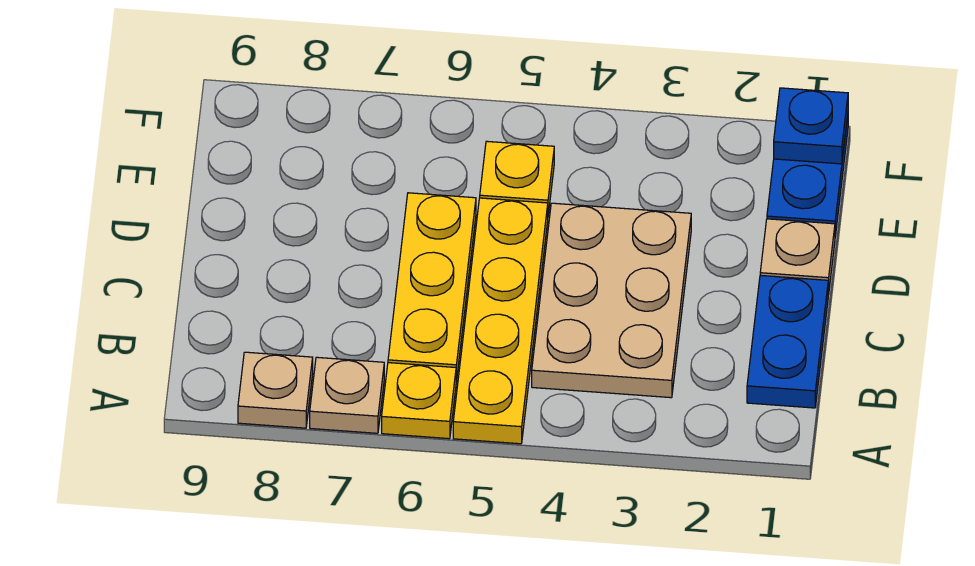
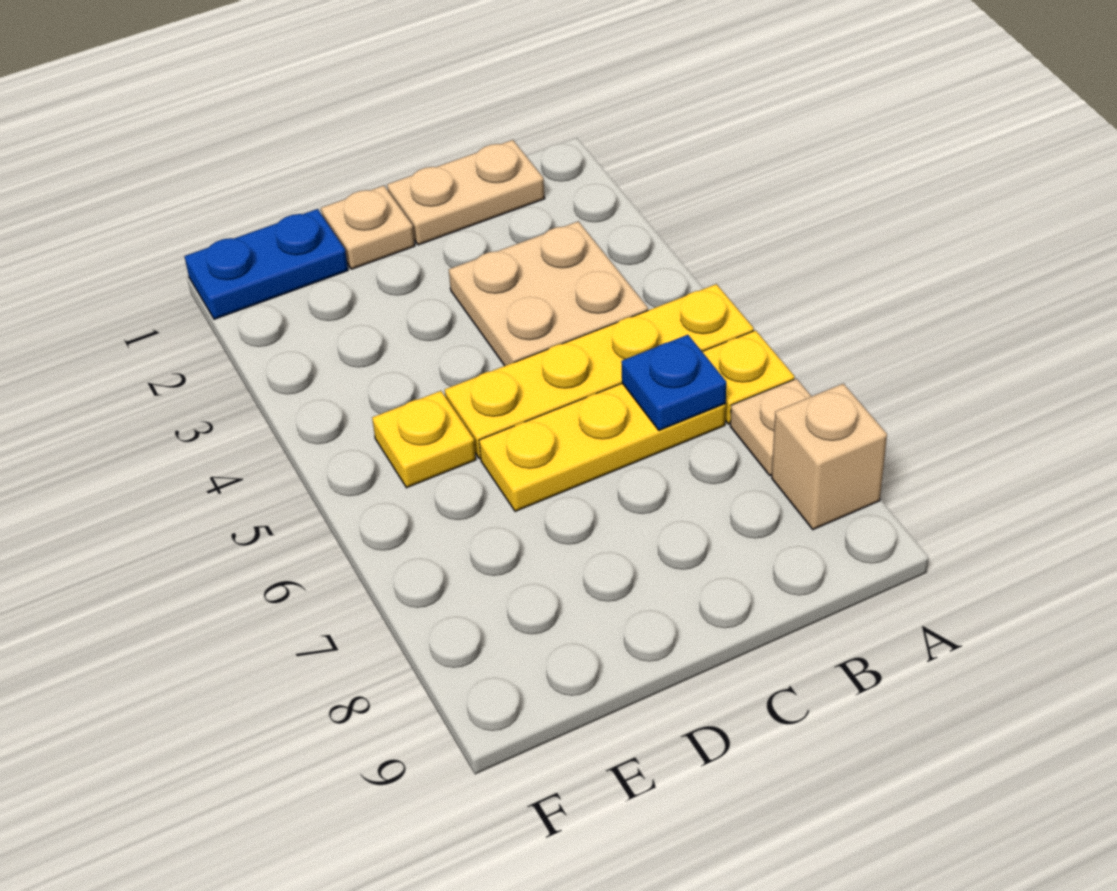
tan 1x1 plate [238,352,313,428] -> tan 1x1 brick [772,384,887,530]
blue 1x2 plate [747,275,828,408] -> tan 1x2 plate [387,140,545,245]
tan 2x3 plate [532,203,691,398] -> tan 2x2 plate [449,221,648,366]
blue 1x1 plate [774,88,848,164] -> blue 1x1 plate moved to [621,335,726,430]

